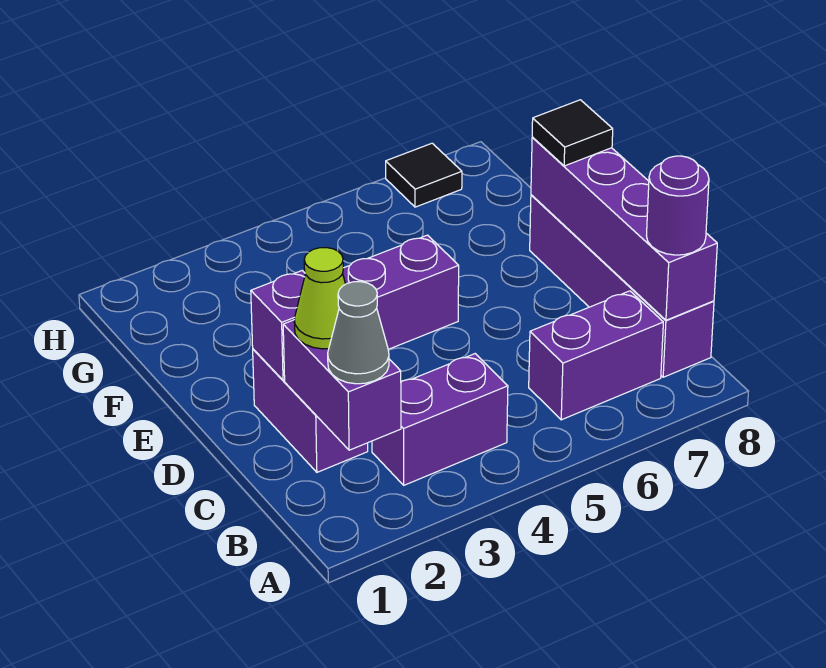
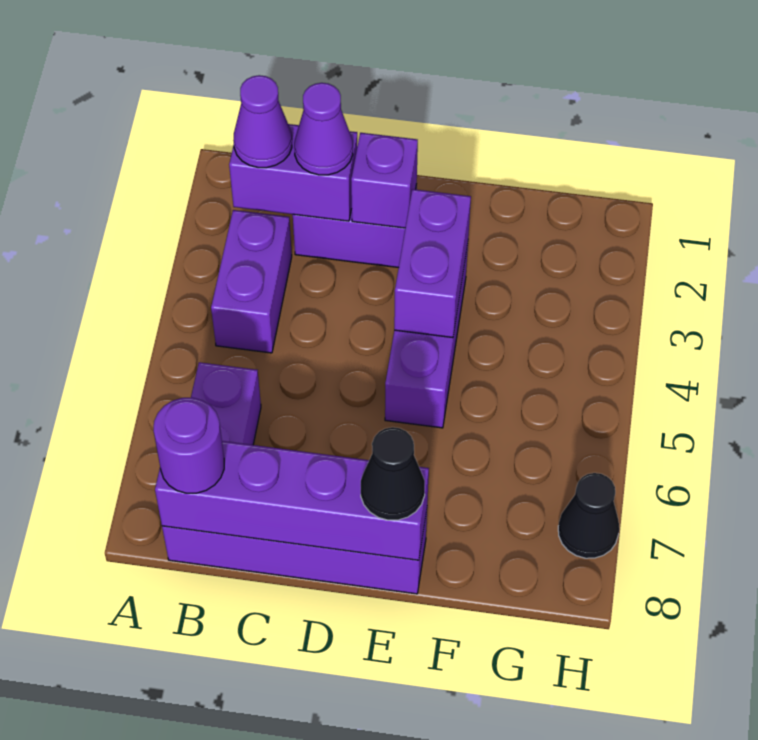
grey 1x1 cone [328,282,389,384] -> purple 1x1 cone [233,75,292,168]
lime 1x1 cone [294,248,345,349] -> purple 1x1 cone [294,83,353,175]
none -> purple 1x2 brick [394,189,471,338]
black 1x1 tile [532,100,613,166] -> black 1x1 cone [361,427,425,520]
black 1x1 tile [386,143,462,207] -> black 1x1 cone [558,473,619,558]

